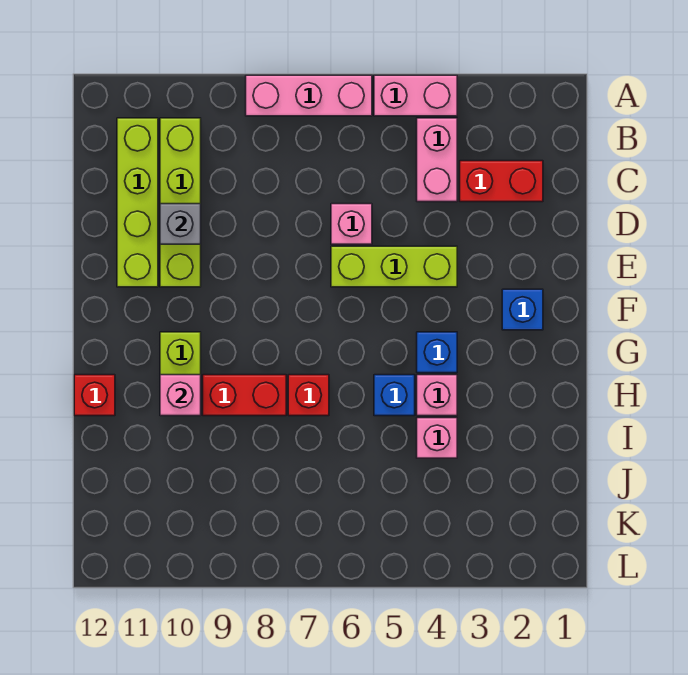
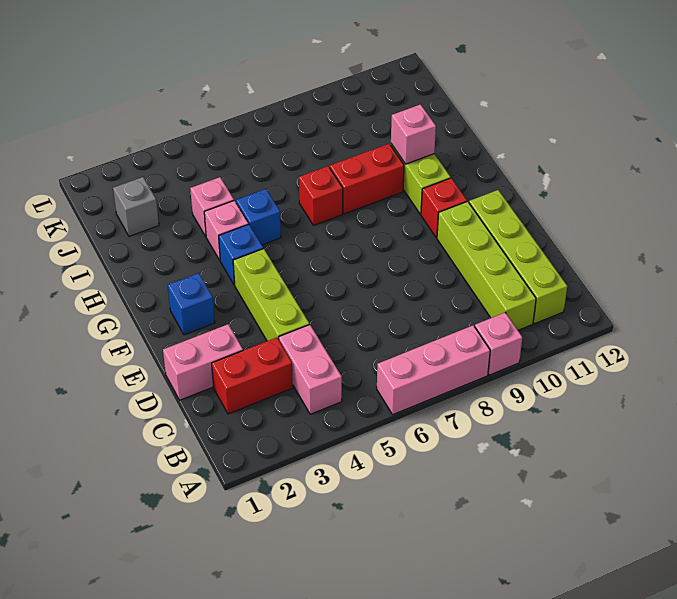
pink 1x2 brick [374,75,457,116] -> pink 1x2 brick moved to [163,324,243,400]
pink 1x1 brick [331,204,372,244] -> pink 1x1 brick moved to [475,313,522,375]
grey 1x1 brick [160,204,201,244] -> grey 1x1 brick moved to [113,177,159,236]
lime 1x3 brick [331,246,457,287] -> lime 1x3 brick turned to [233,249,309,341]
red 1x1 brick [74,375,115,416] -> red 1x1 brick moved to [421,178,467,238]

